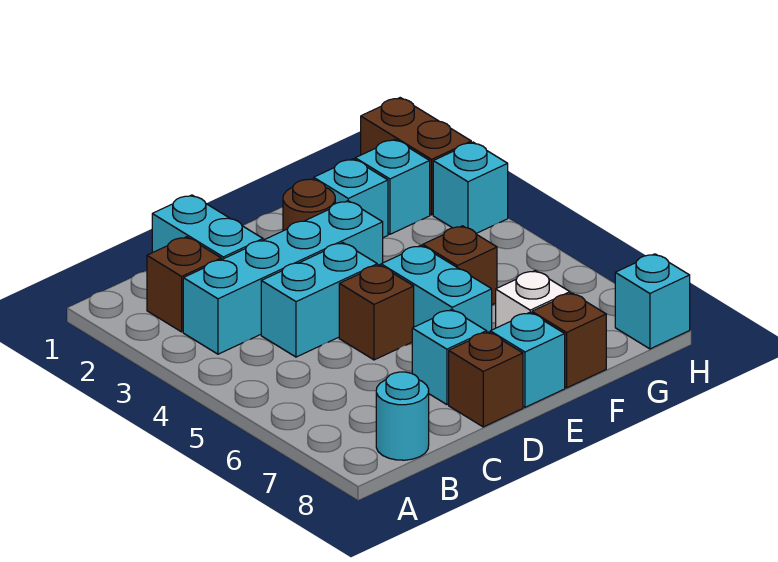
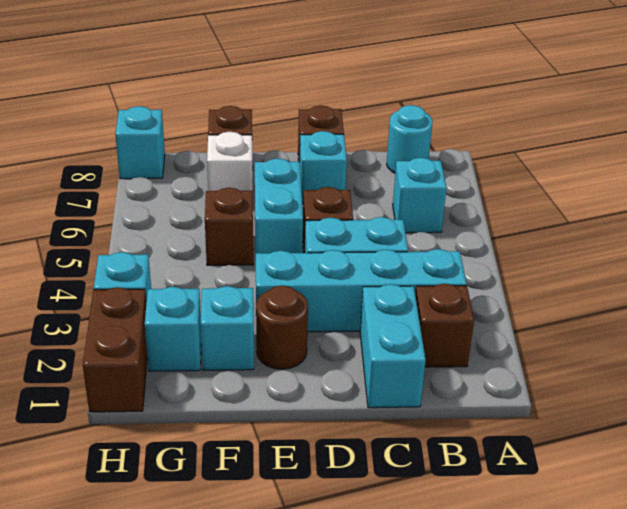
cyan 1x1 brick [490,313,565,407] -> cyan 1x1 brick moved to [393,158,447,233]

